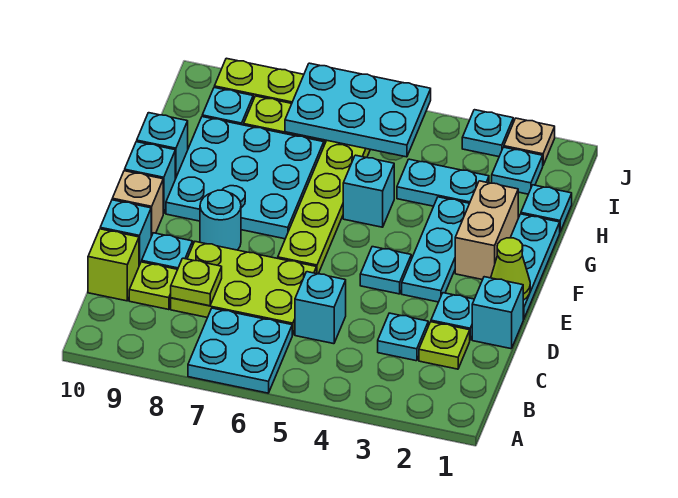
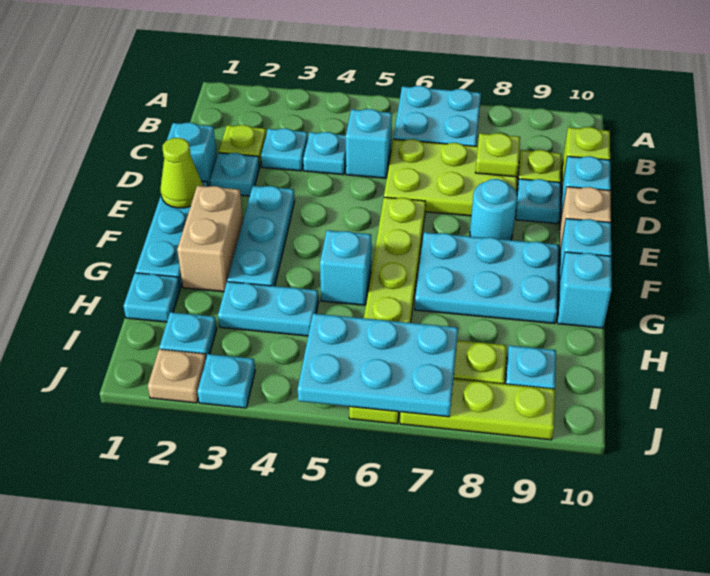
cyan 1x1 plate [360,247,411,294] -> cyan 1x1 plate moved to [303,132,346,175]
cyan 3x3 plate [166,117,324,239] -> cyan 2x3 plate [415,232,559,324]

